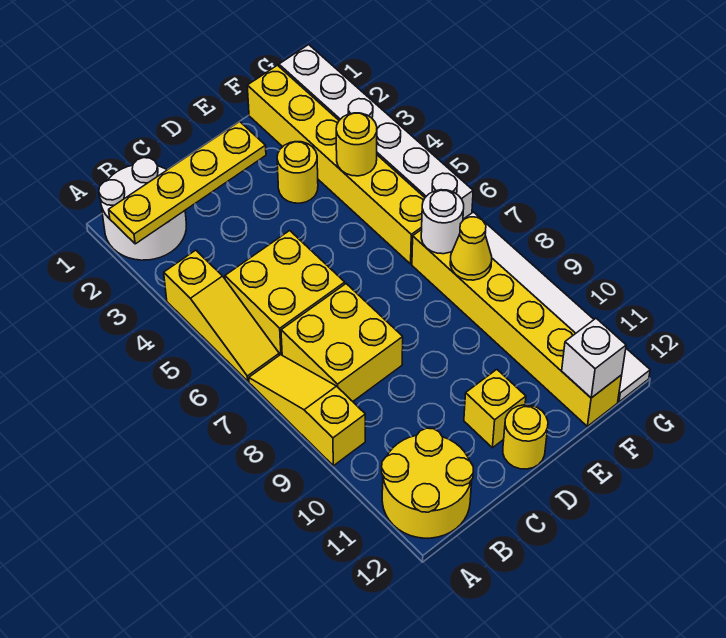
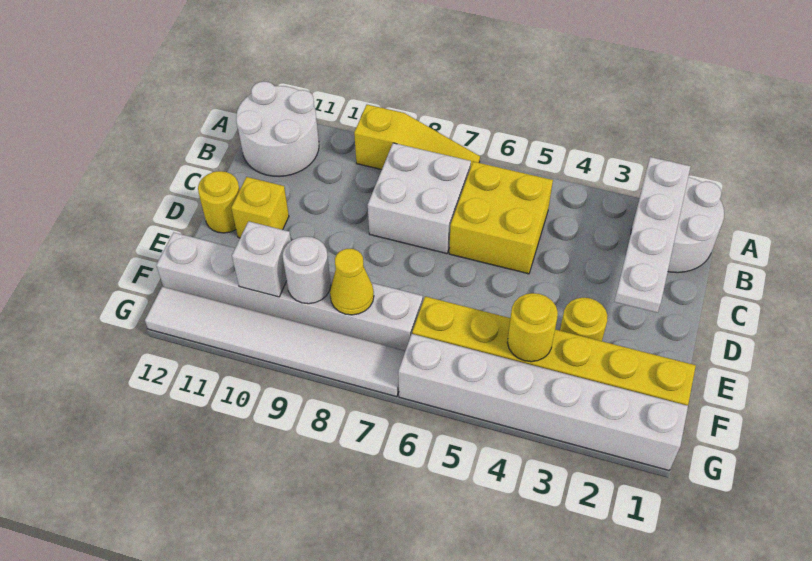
yellow 1x4 plate [109,122,266,244] -> white 1x4 plate [614,157,691,313]
yellow 1x3 slope [164,250,279,381] -> none
yellow 2x2 round brick [382,428,473,538] -> white 2x2 round brick [236,81,319,176]
yellow 2x2 brick [281,284,403,401] -> white 2x2 brick [368,143,471,254]
yellow 1x6 brick [412,230,622,426] -> white 1x6 brick [156,232,423,351]
white 1x1 round brick [421,190,464,254] -> white 1x1 round brick moved to [283,236,331,304]
white 1x1 brick [562,318,626,398] -> white 1x1 brick moved to [232,221,291,297]

